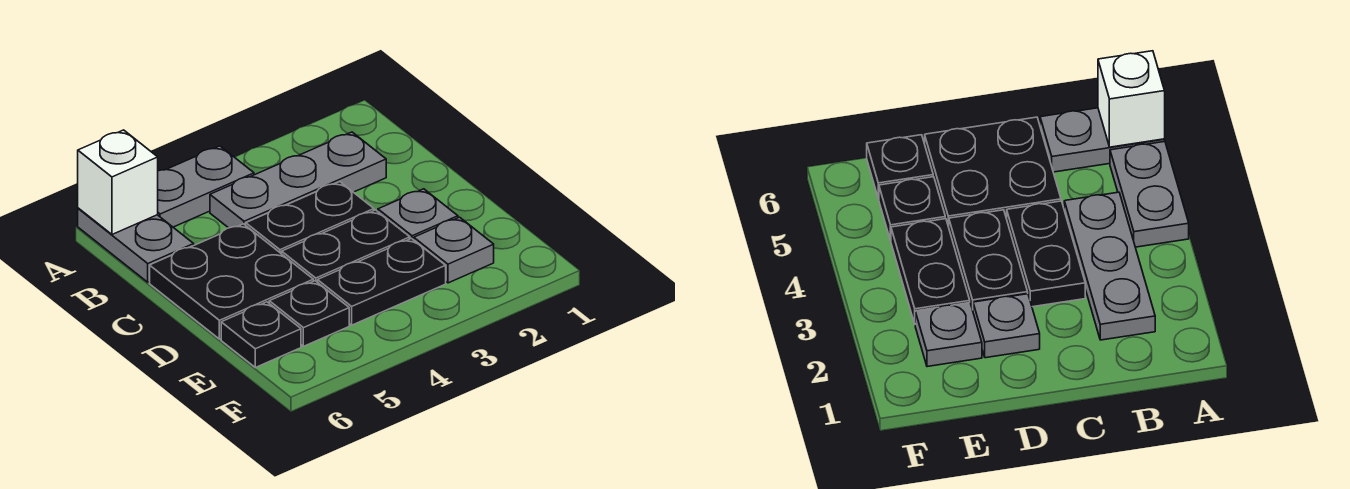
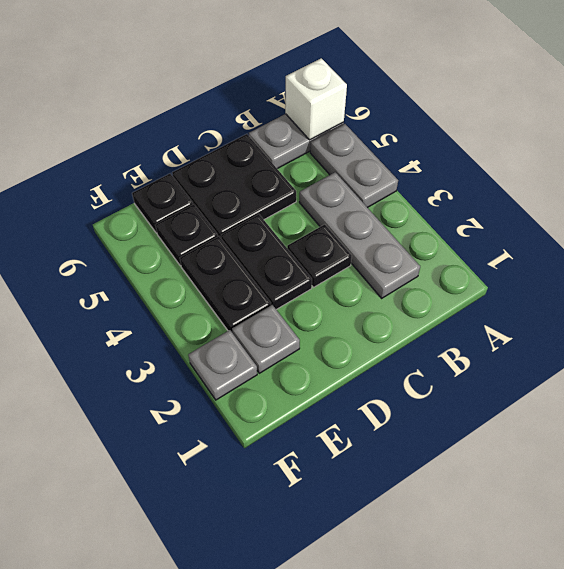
black 1x2 plate [246,182,374,254] -> black 1x1 plate [287,224,352,287]
grey 1x1 plate [378,189,458,240] -> grey 1x1 plate moved to [188,330,257,400]

